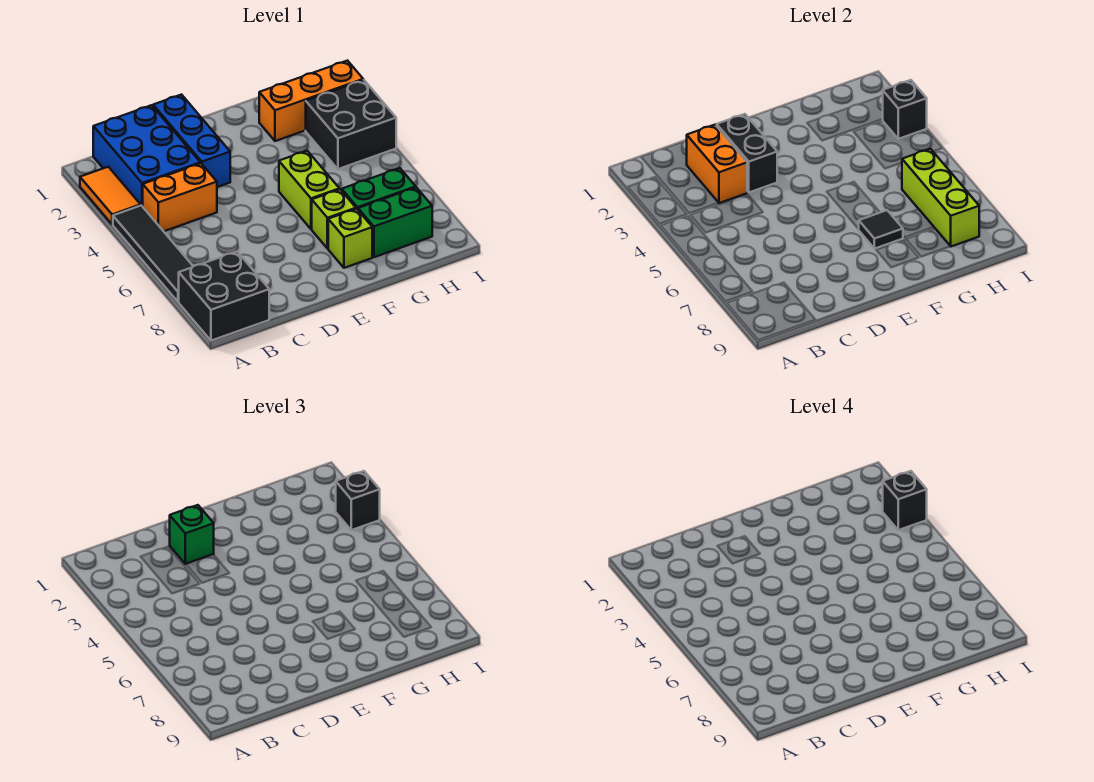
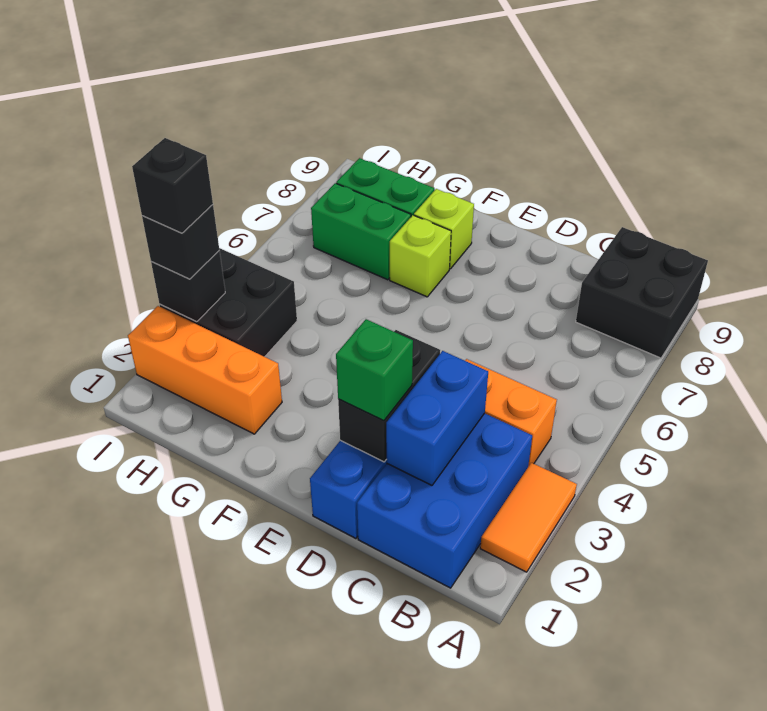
black 1x4 tile [113,206,193,302] -> none
orange 1x2 brick [687,125,747,203] -> blue 1x2 brick [386,351,488,485]
lime 1x2 brick [279,151,339,229] -> none
black 1x1 tile [859,210,903,249] -> none
lime 1x3 brick [902,149,979,247] -> none

